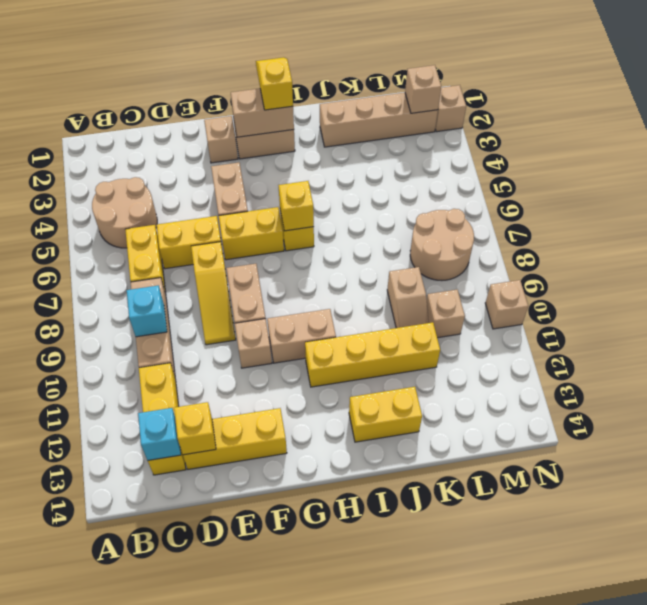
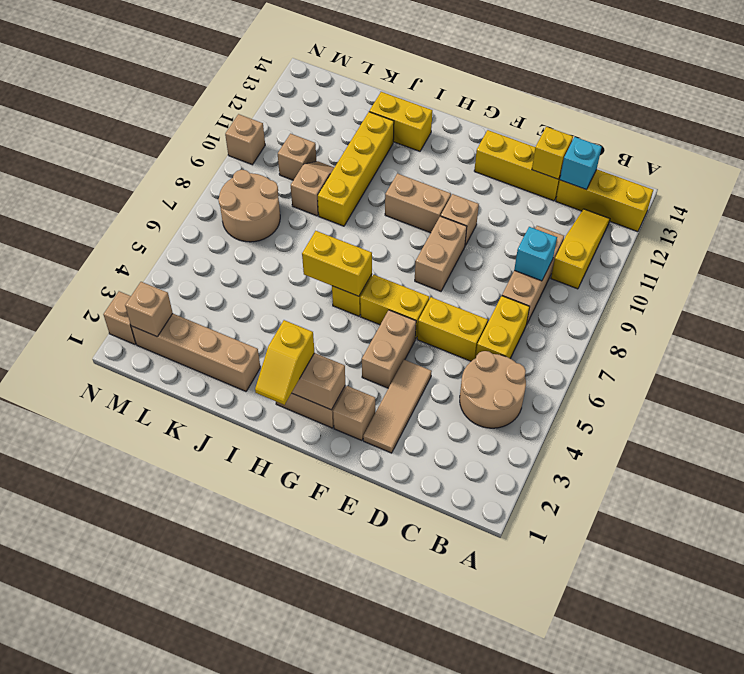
yellow 1x3 brick [139,363,186,475] -> yellow 1x3 brick turned to [556,169,653,232]
none -> tan 1x3 tile [363,360,432,453]
yellow 1x3 slope [191,242,236,345] -> yellow 1x3 slope moved to [551,209,610,289]
yellow 1x1 brick [278,181,314,231] -> yellow 1x2 brick [302,231,372,296]
yellow 1x4 brick [305,322,440,387] -> yellow 1x4 brick turned to [318,112,394,226]

